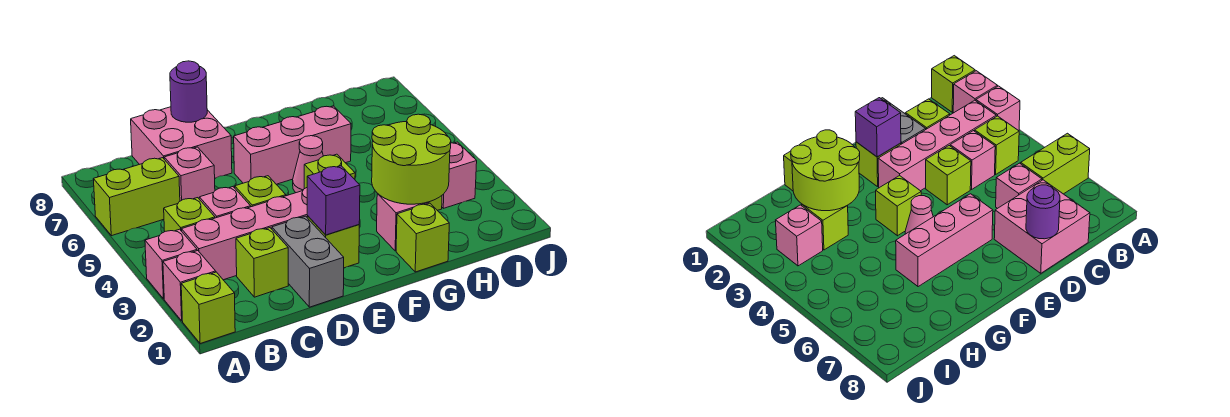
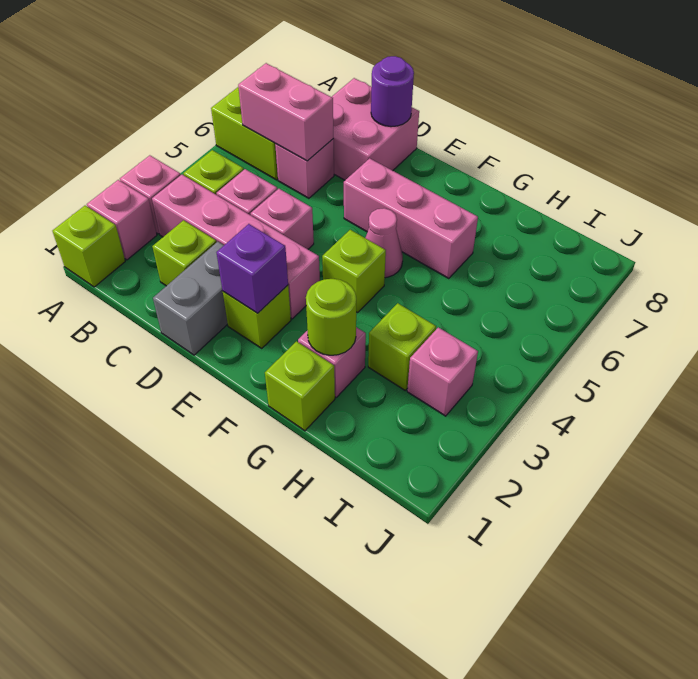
none -> pink 1x2 brick [238,63,333,161]
lime 1x1 brick [235,176,286,207] -> pink 1x1 brick [251,189,314,249]
lime 2x2 round brick [372,114,451,204] -> lime 1x1 round brick [306,279,356,355]

